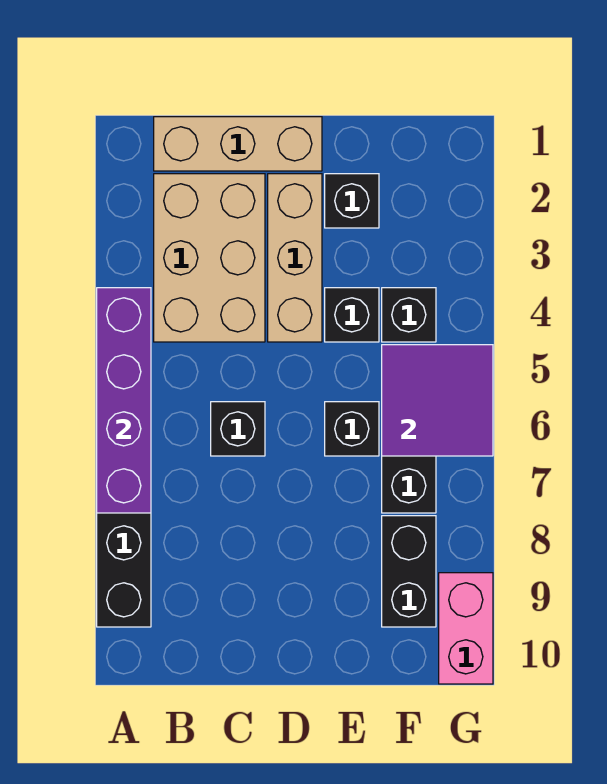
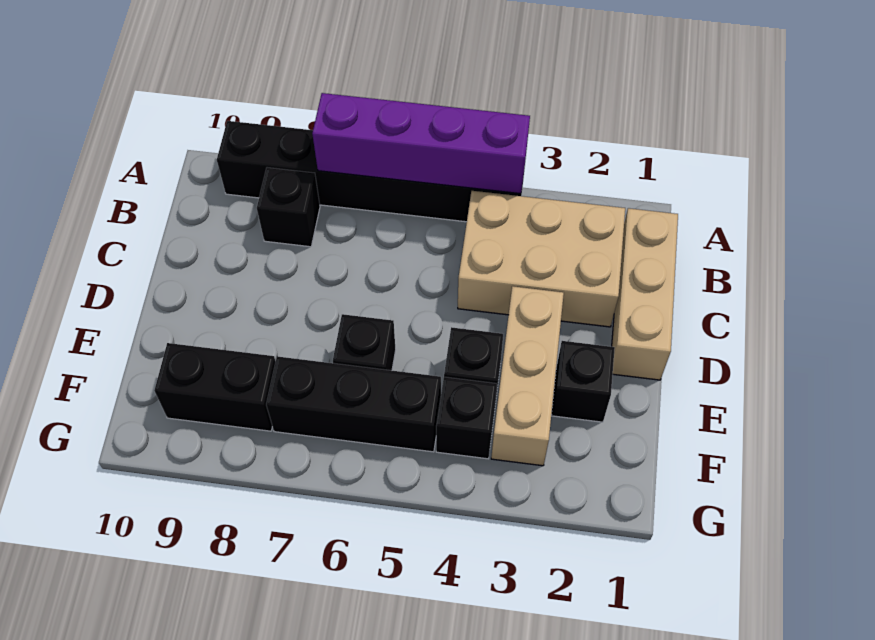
black 1x1 brick [211,402,265,456] -> black 1x1 brick moved to [257,168,320,247]
tan 1x3 brick [268,174,322,342] -> tan 1x3 brick turned to [491,286,564,466]
purple 2x2 tile [382,345,493,456] -> none
pink 1x2 brick [439,573,493,684] -> none

